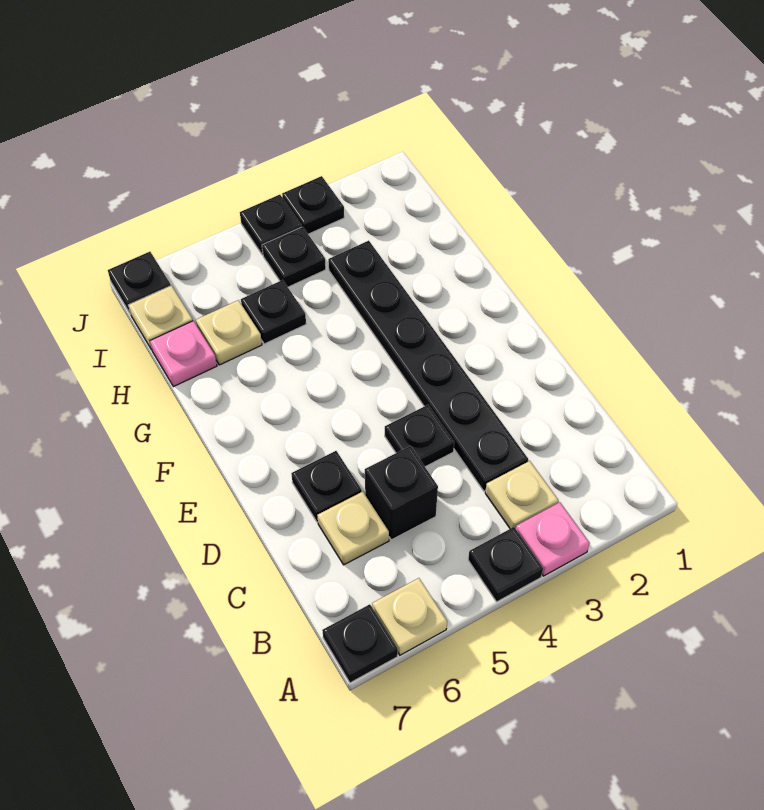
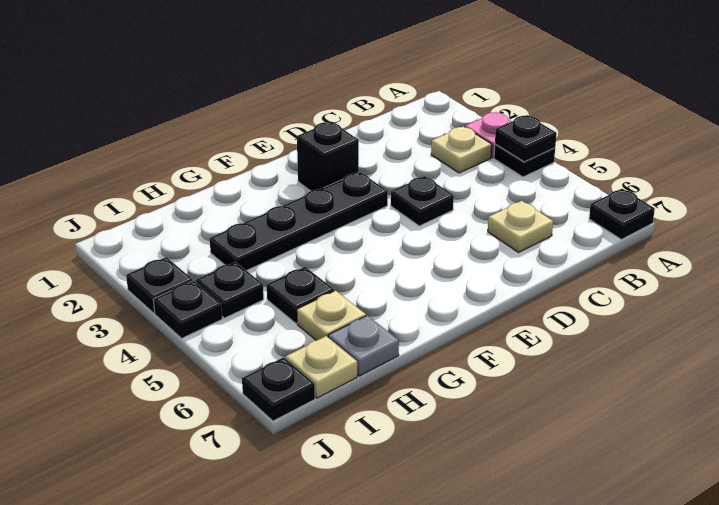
tan 1x1 plate [372,578,447,655] -> none
black 1x6 plate [328,241,528,491] -> black 1x4 plate [210,172,388,271]
black 1x1 brick [365,446,438,540] -> black 1x1 brick moved to [297,122,359,191]
black 1x1 plate [291,451,362,522] -> black 1x1 plate moved to [495,115,557,162]
pink 1x1 plate [150,321,217,387] -> grey 1x1 plate [328,316,399,376]

